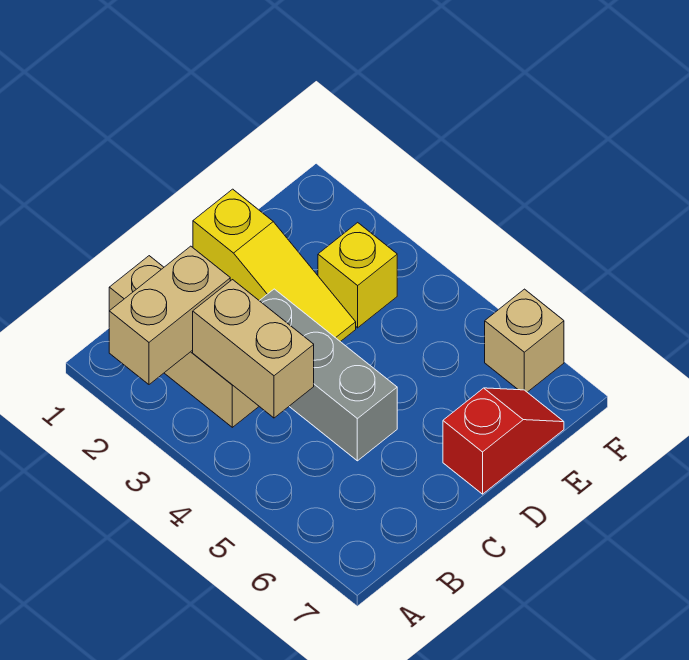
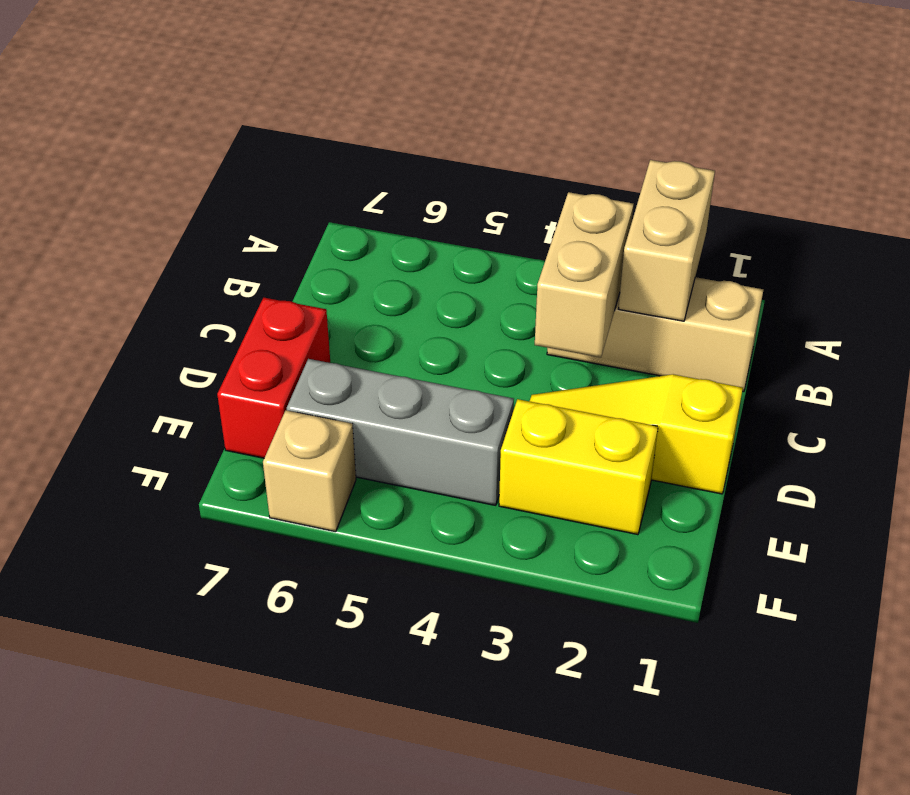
tan 1x2 brick [193,280,314,418] -> tan 1x2 brick turned to [535,192,634,358]
grey 1x3 brick [260,289,397,461] -> grey 1x3 brick moved to [287,359,514,505]
red 1x2 slope [443,388,564,494] -> red 1x2 brick [217,298,330,458]
yellow 1x1 brick [318,223,397,328] -> yellow 1x2 brick [499,399,658,535]

